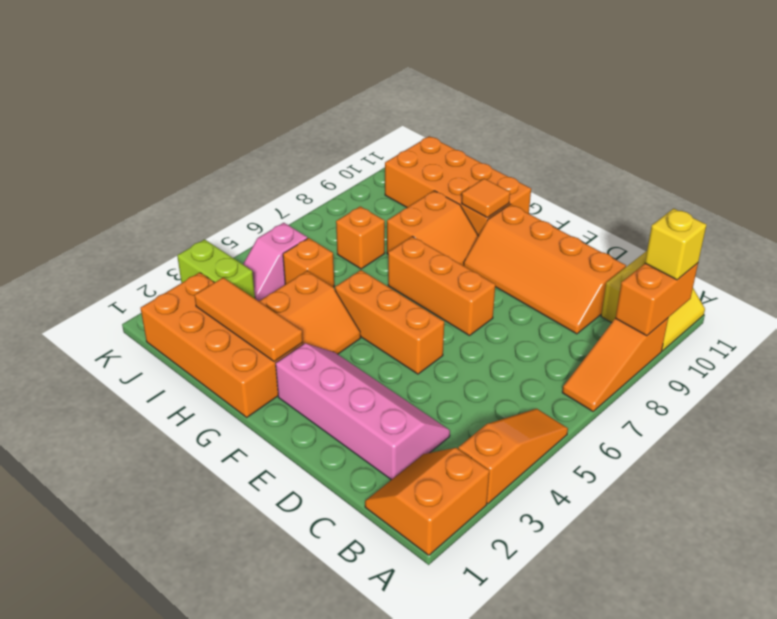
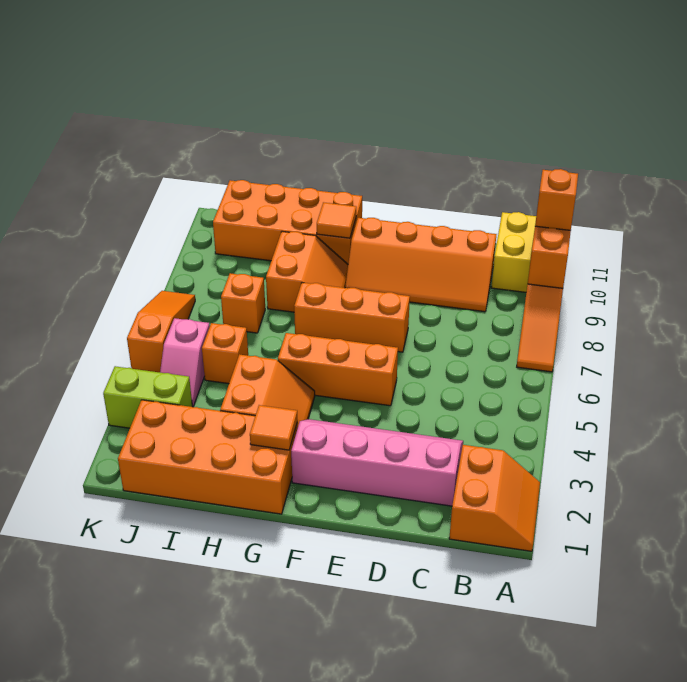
orange 2x2 slope [365,448,489,555] -> orange 2x2 slope turned to [449,445,540,551]
orange 1x3 slope [458,409,568,504] -> orange 1x3 slope moved to [127,291,195,372]
yellow 1x1 brick [645,208,706,280] -> orange 1x1 brick [535,169,578,230]
orange 1x3 tile [194,278,303,362] -> orange 1x1 tile [250,405,298,450]

